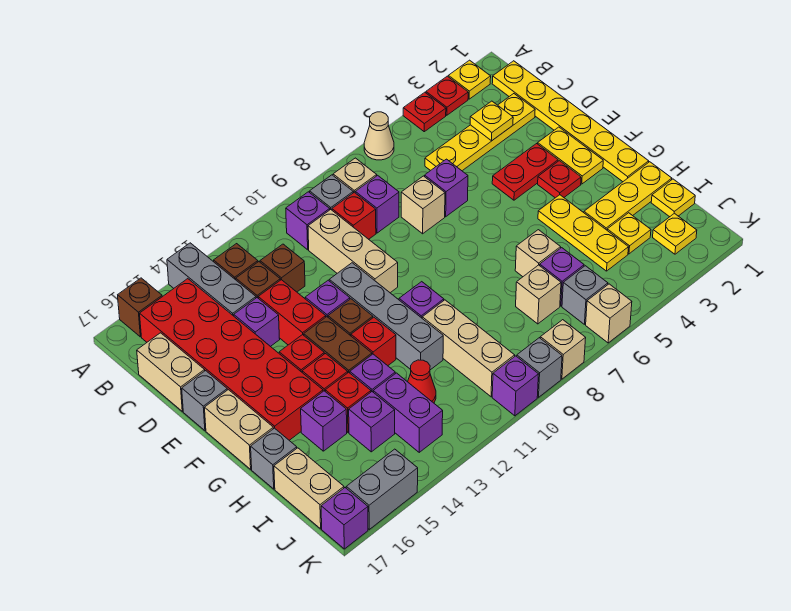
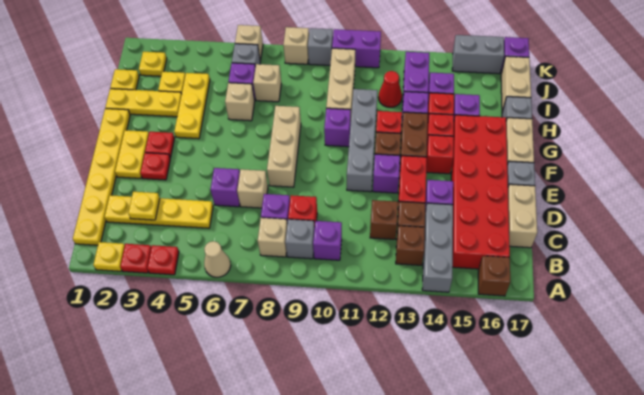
tan 1x3 brick [308,210,398,293] -> tan 1x3 brick moved to [267,106,301,187]
red 1x2 plate [492,144,558,200] -> red 1x1 plate [140,153,170,180]
purple 1x1 brick [492,356,539,416] -> purple 1x2 brick [332,29,381,68]

